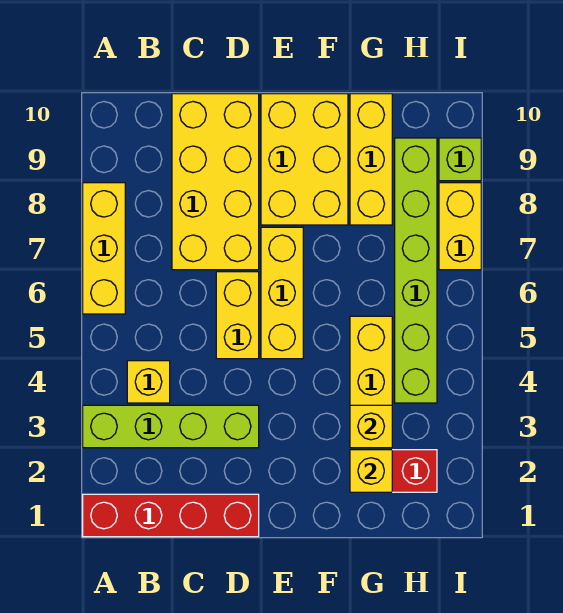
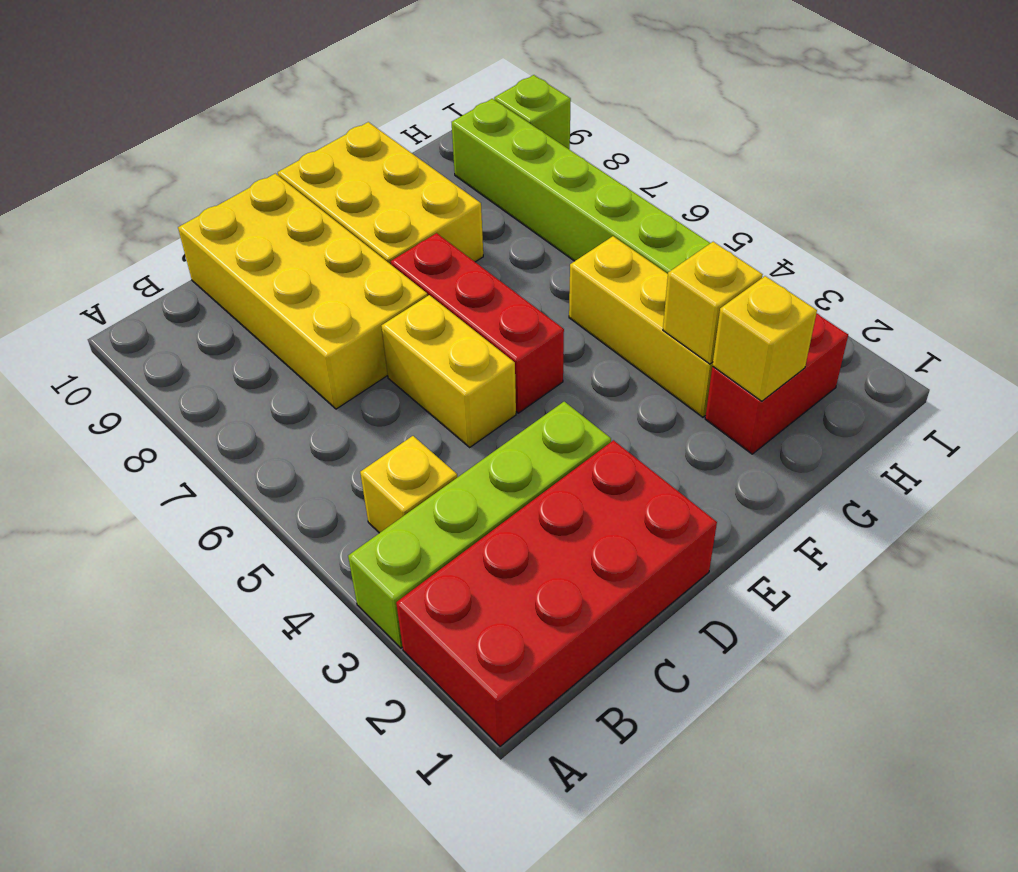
red 1x4 brick [83,494,259,537] -> red 2x4 brick [396,440,717,746]
yellow 1x3 brick [83,183,125,314] -> none
yellow 1x3 brick [261,227,303,359] -> red 1x3 brick [391,233,564,413]
yellow 1x3 brick [350,94,392,225] -> none
yellow 1x2 brick [439,183,481,270] -> none

